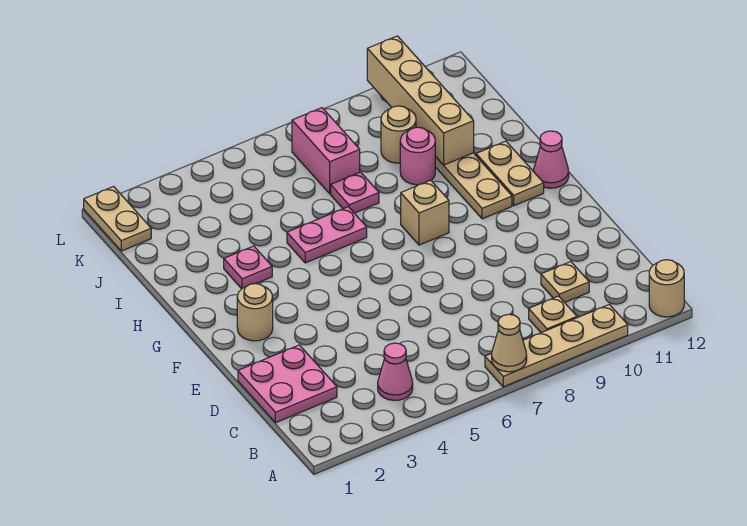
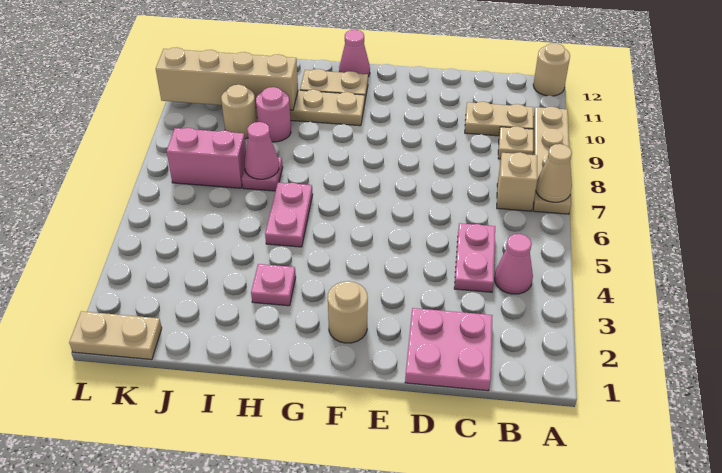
none -> pink 1x2 plate [454,223,495,292]
tan 1x1 plate [541,262,589,302] -> tan 1x2 plate [465,102,533,136]
tan 1x1 brick [401,180,449,245] -> tan 1x1 brick moved to [497,152,537,211]
none -> pink 1x1 cone [244,122,279,179]

